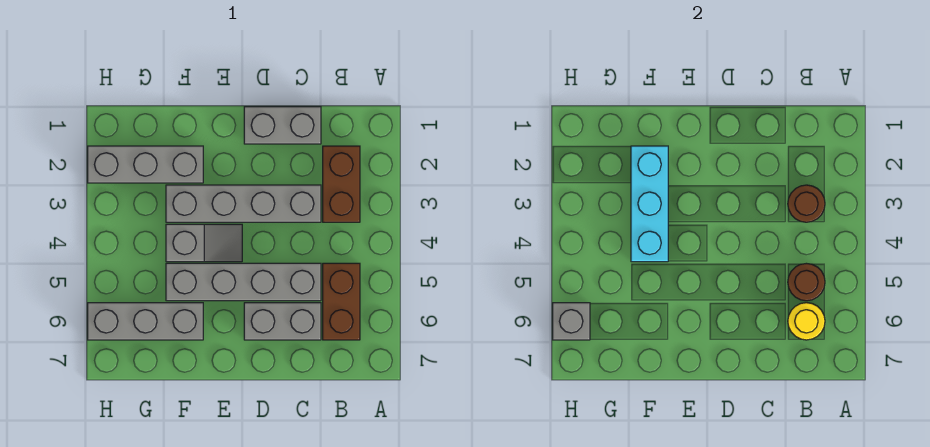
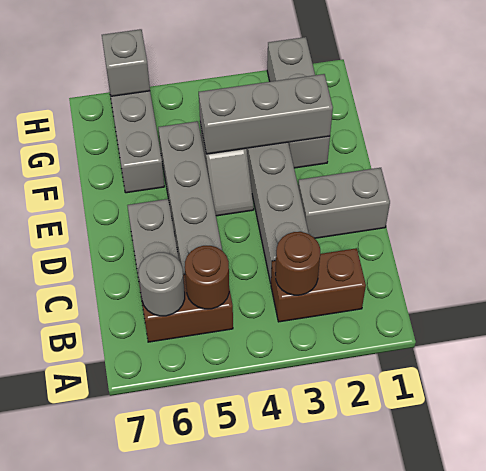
yellow 1x1 round brick [788,303,825,340] -> grey 1x1 round brick [138,252,185,316]
grey 1x2 brick [244,107,321,144] -> grey 1x2 brick turned to [298,168,390,238]
cyan 1x3 brick [631,146,668,262] -> grey 1x3 brick [199,74,333,154]

